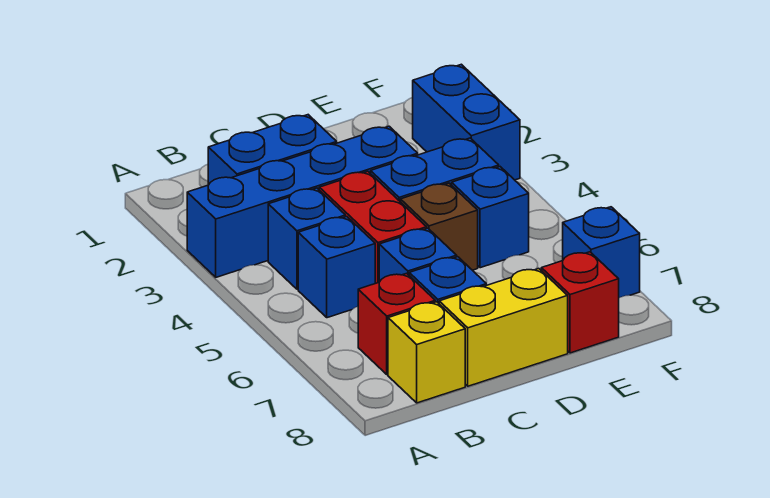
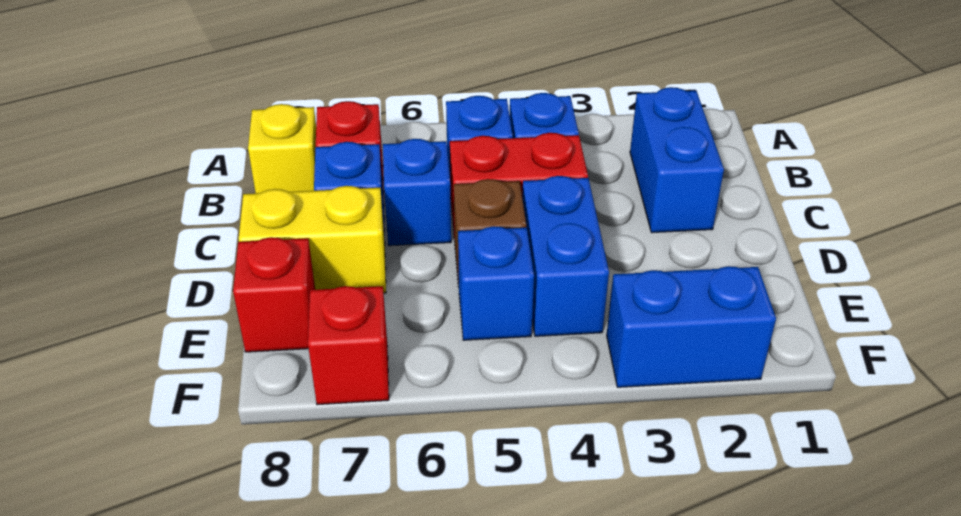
blue 1x4 brick [187,126,418,277] -> none
yellow 1x2 brick [439,269,568,386] -> yellow 1x2 brick turned to [239,186,386,293]
blue 1x1 brick [563,207,640,298] -> red 1x1 brick [308,286,389,405]

